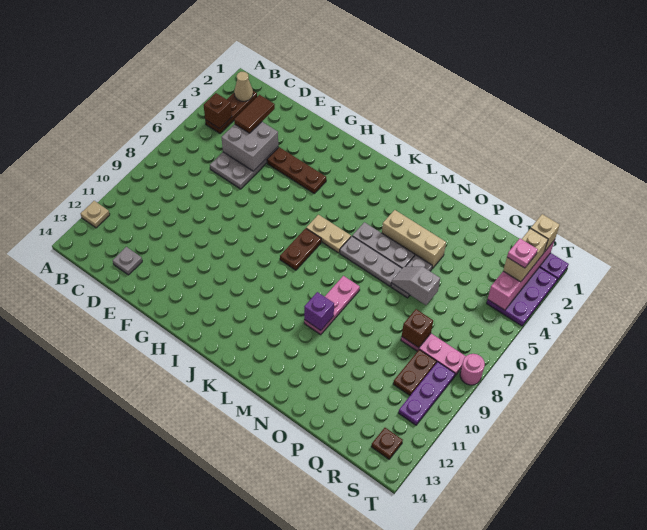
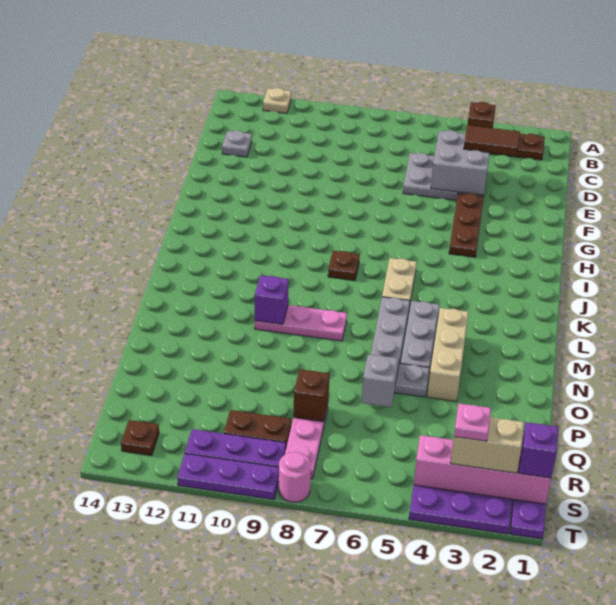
tan 1x1 cone [234,72,253,101] -> none
brown 1x2 plate [280,228,321,270] -> brown 1x1 plate [328,251,360,280]
tan 1x1 brick [531,214,559,252] -> purple 1x1 brick [519,422,558,478]
none -> purple 1x3 plate [177,453,279,500]

